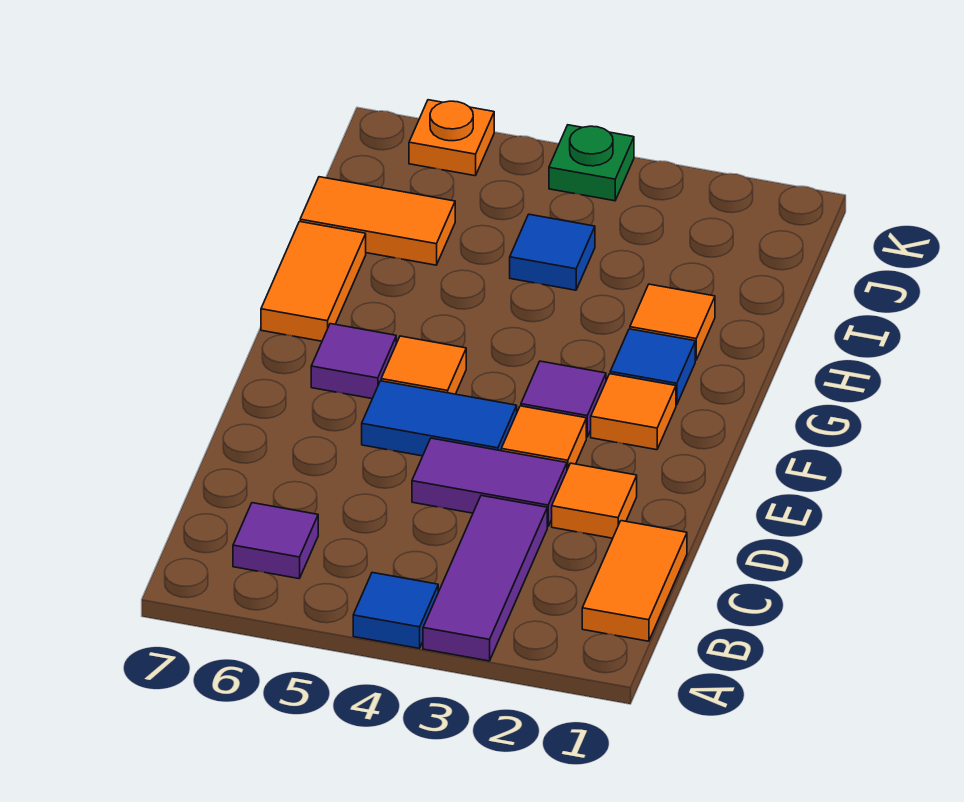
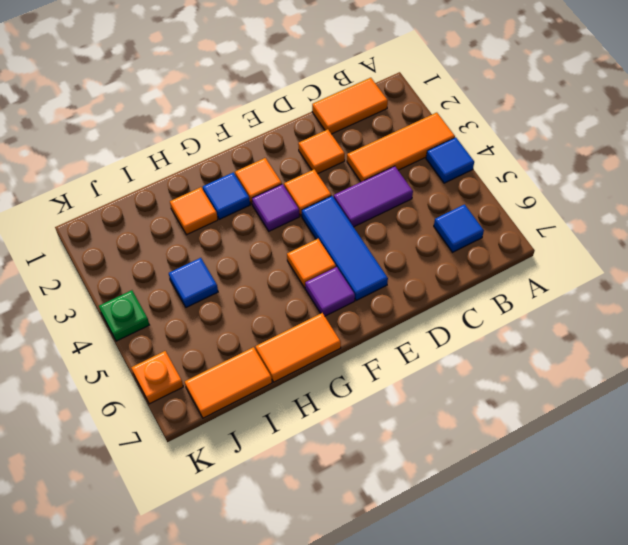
purple 1x3 tile [423,496,547,661] -> orange 1x3 tile [347,113,455,182]
purple 1x1 tile [233,503,318,579] -> blue 1x1 tile [434,204,484,252]
purple 1x2 tile [412,438,567,527] -> purple 1x2 tile turned to [334,166,413,227]
blue 1x2 tile [362,381,517,456] -> blue 1x3 tile [302,196,388,300]
orange 1x2 tile [300,177,455,265] -> orange 1x2 tile turned to [185,347,272,418]

